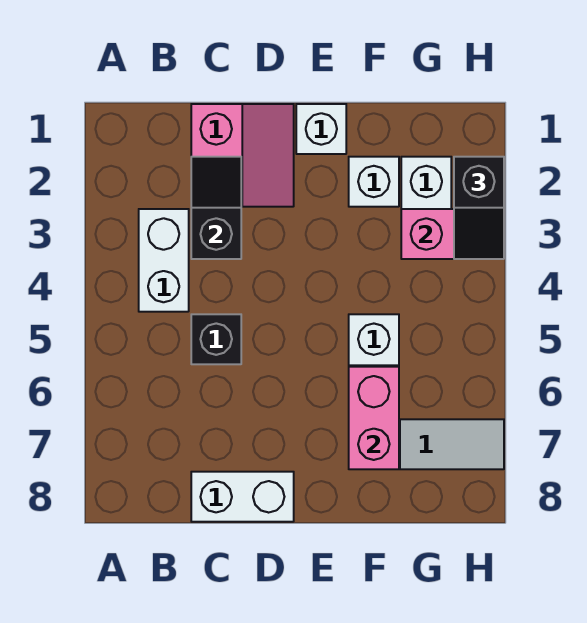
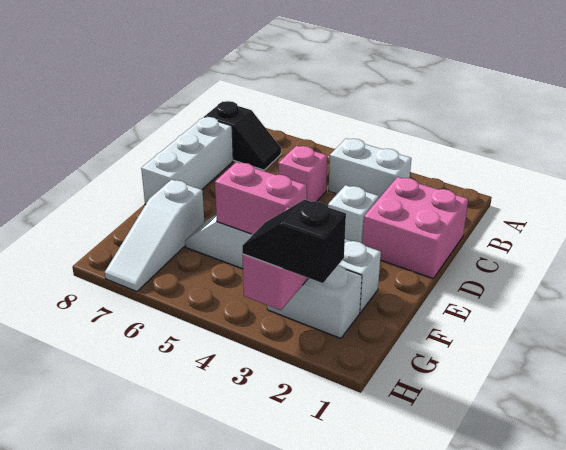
pink 2x2 slope [191,104,294,207] -> pink 2x2 brick [362,177,468,279]
black 1x2 slope [191,157,241,259] -> black 1x2 slope moved to [204,101,281,170]
black 1x1 brick [191,314,241,364] -> pink 1x1 brick [279,146,327,202]
white 1x2 brick [191,472,294,522] -> white 1x3 brick [141,117,233,205]
white 1x1 brick [296,104,346,154] -> white 1x1 brick moved to [328,185,379,243]
pink 1x2 brick [349,367,399,469] -> pink 1x2 brick moved to [215,162,307,234]

